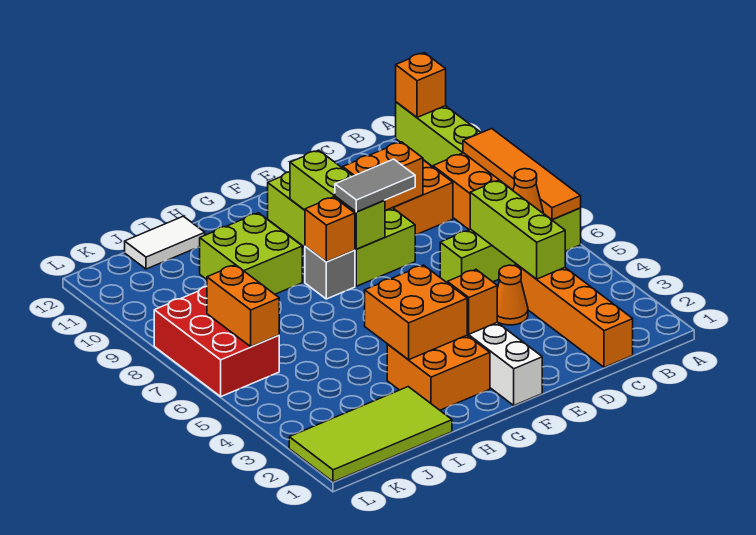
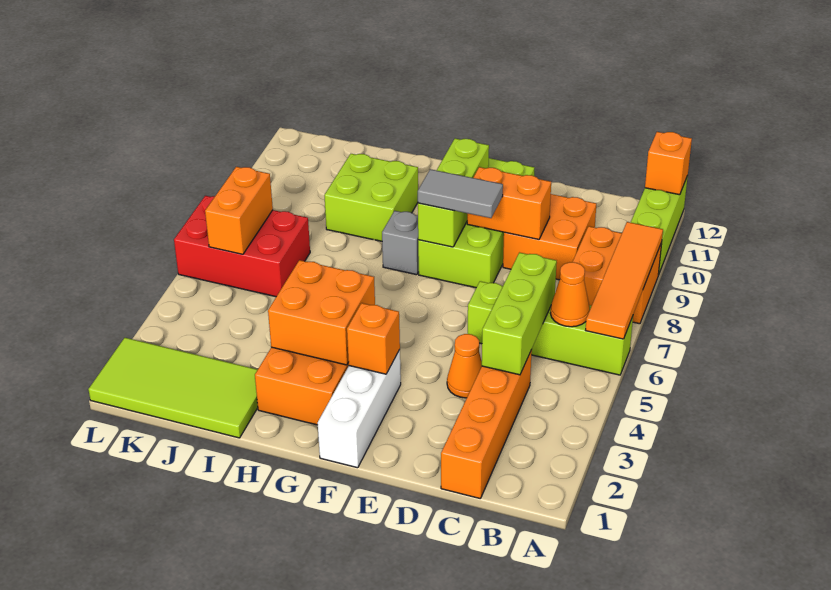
orange 1x1 brick [305,197,355,262] -> none
white 1x2 tile [125,216,205,269] -> none
red 2x3 brick [154,287,279,396] -> red 2x3 brick turned to [174,196,310,297]

